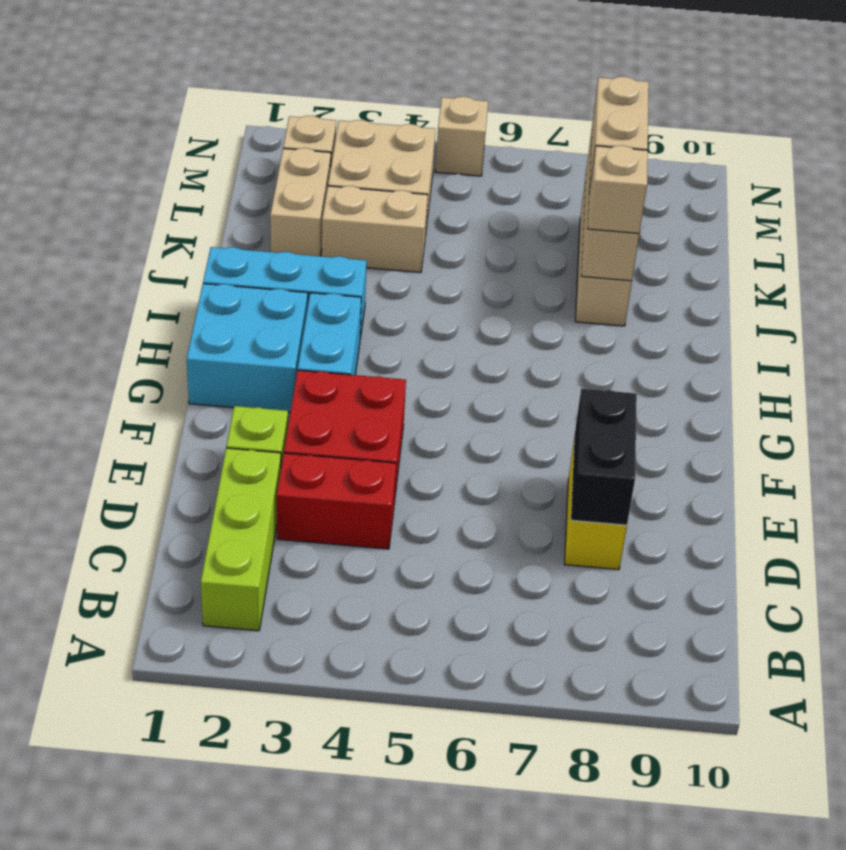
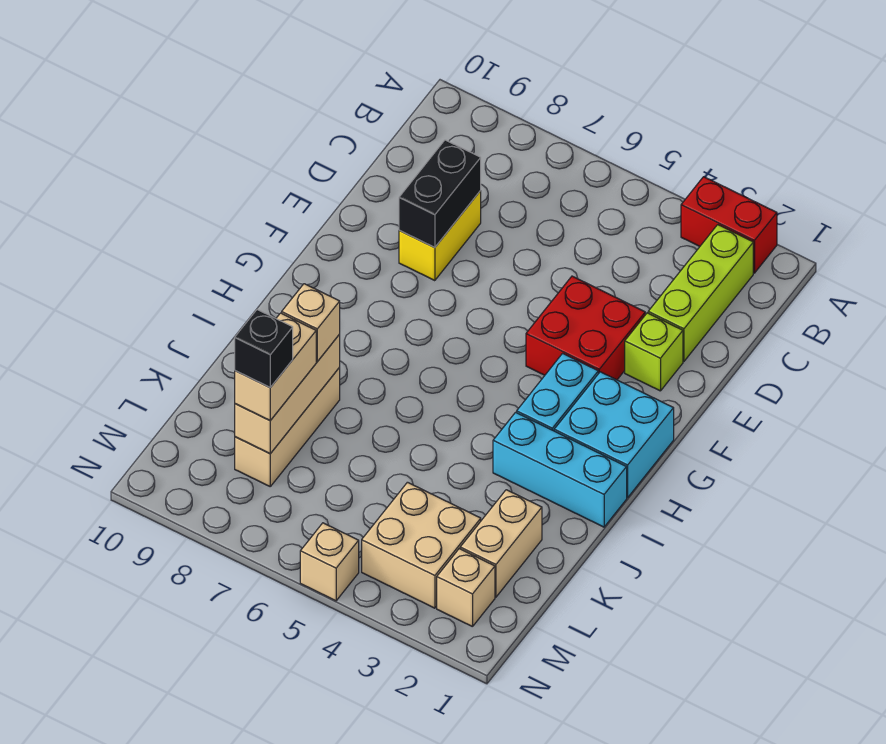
red 1x2 brick [277,453,396,549] -> red 1x2 brick moved to [681,177,777,273]
tan 1x2 brick [322,186,428,273] -> none
none -> black 1x1 brick [235,310,293,387]

